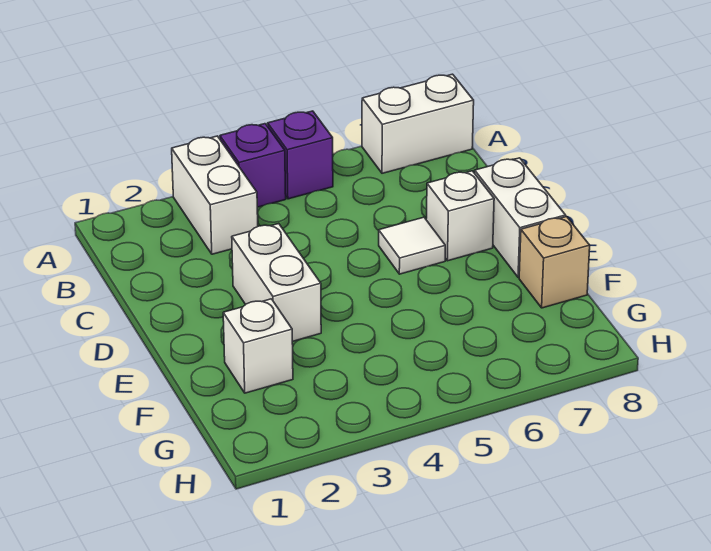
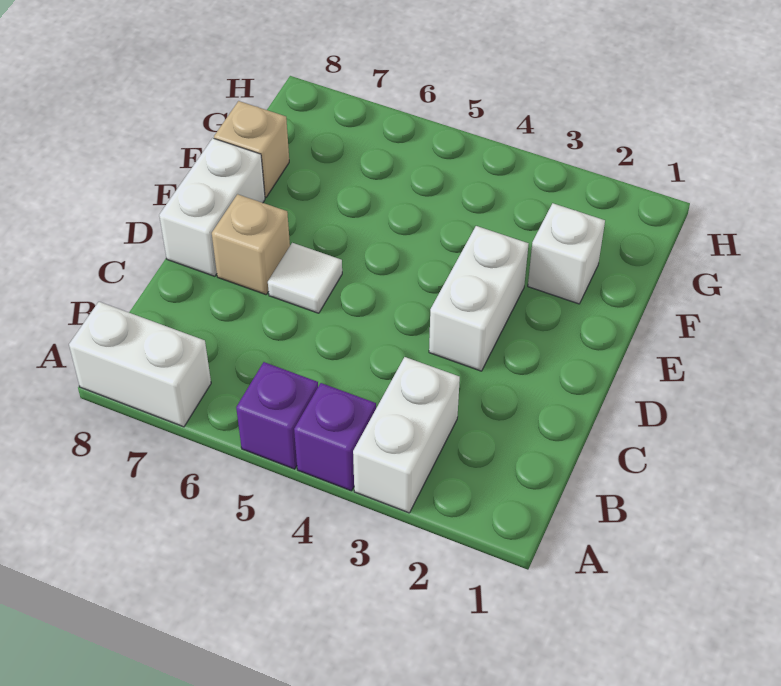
white 1x1 brick [426,171,494,261] -> tan 1x1 brick [212,194,290,295]

